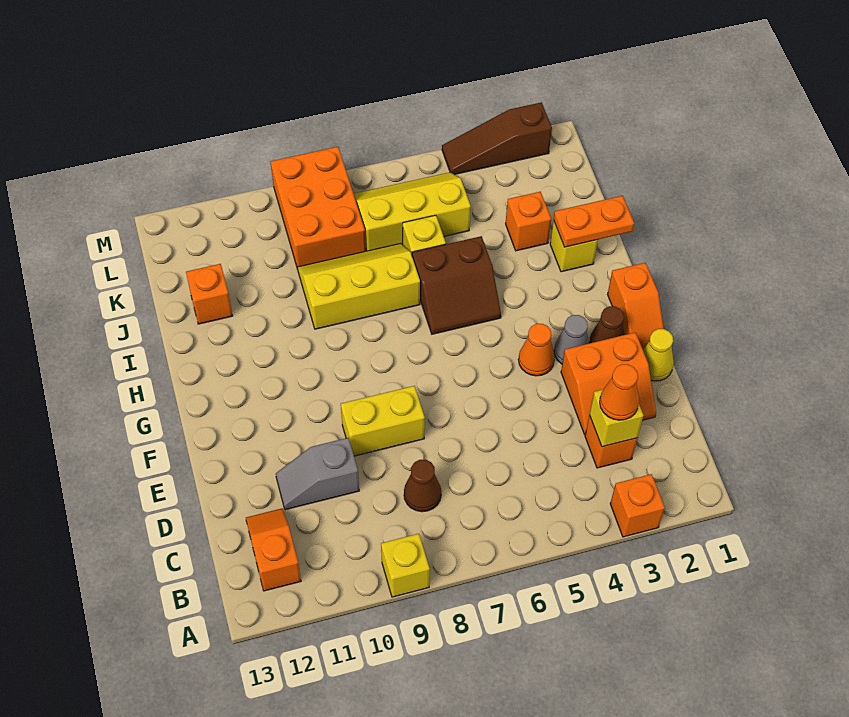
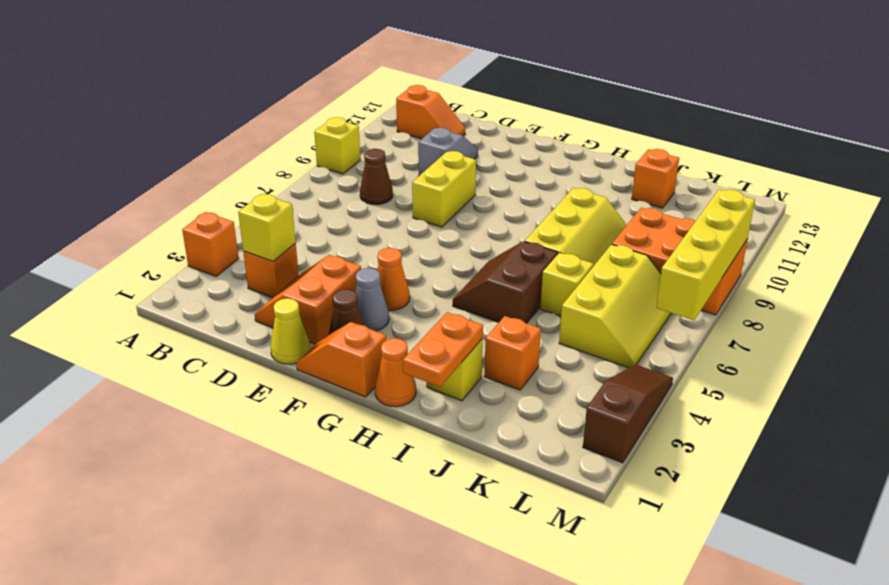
orange 1x1 cone [600,364,639,420] -> orange 1x1 cone moved to [375,338,416,407]
none -> yellow 1x4 brick [656,189,755,320]

